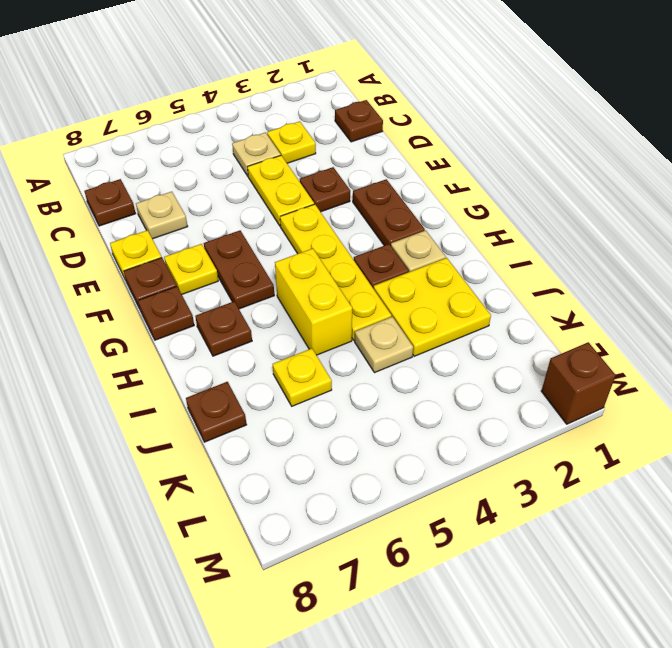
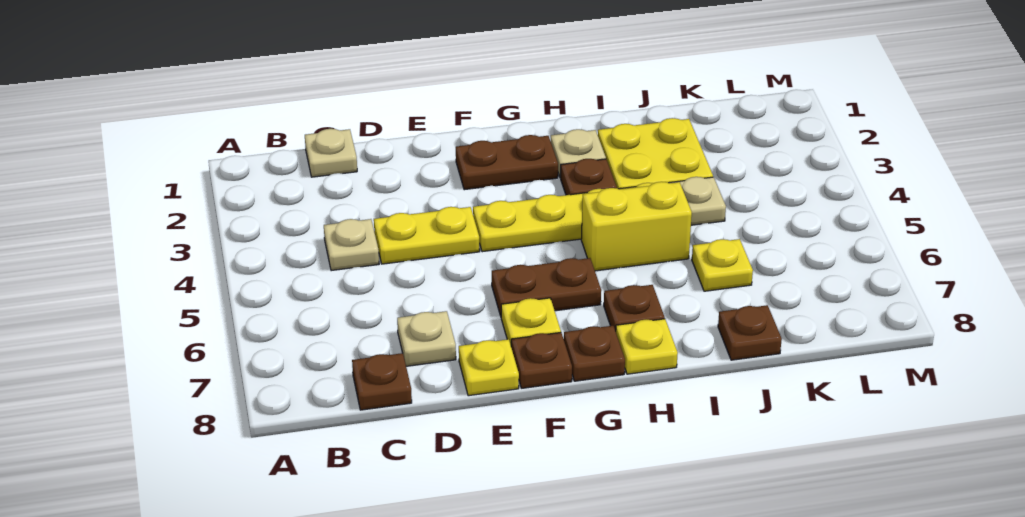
brown 1x1 plate [335,100,383,142] -> tan 1x1 plate [305,129,357,177]
yellow 1x1 plate [267,121,316,163] -> yellow 1x1 plate moved to [616,319,678,374]
brown 1x1 plate [300,167,350,212] -> none
brown 1x1 brick [541,342,616,424] -> none

